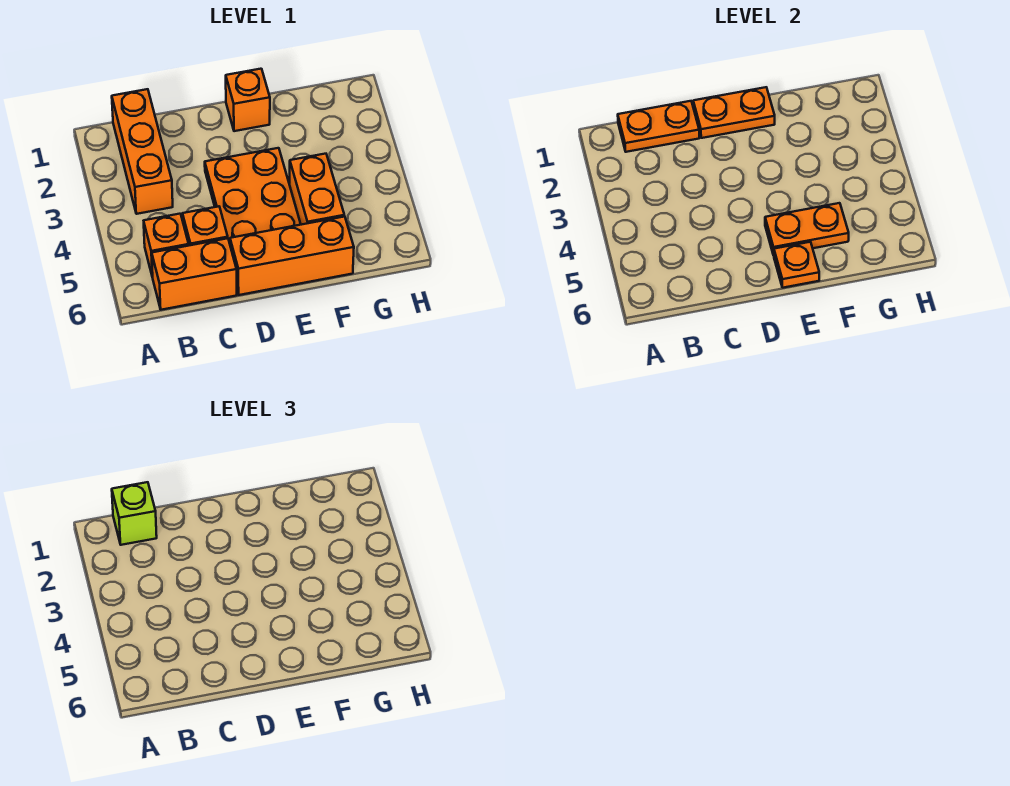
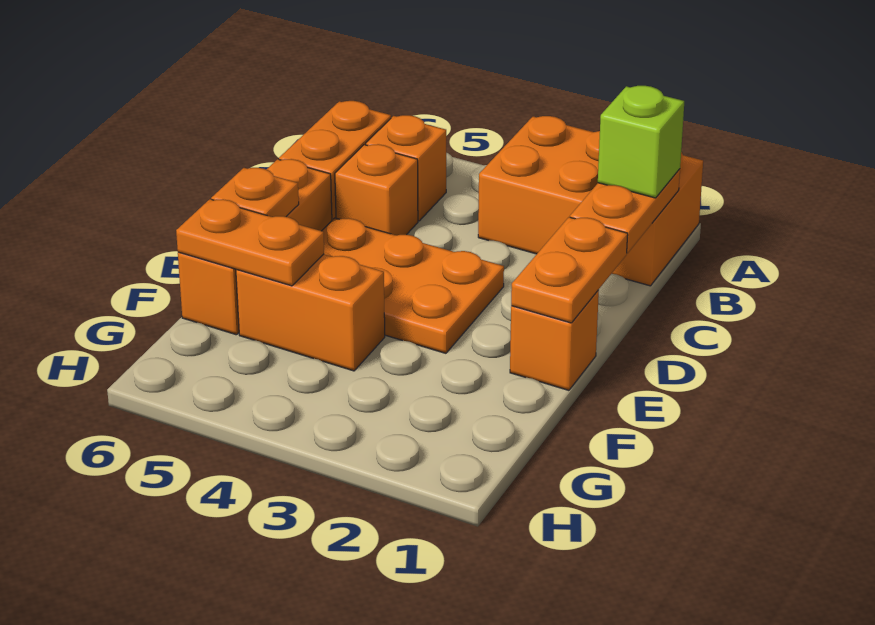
orange 1x3 brick [112,89,173,214] -> orange 2x3 brick [478,116,703,286]
orange 1x2 plate [765,203,849,255] -> orange 1x2 plate turned to [176,199,324,286]

